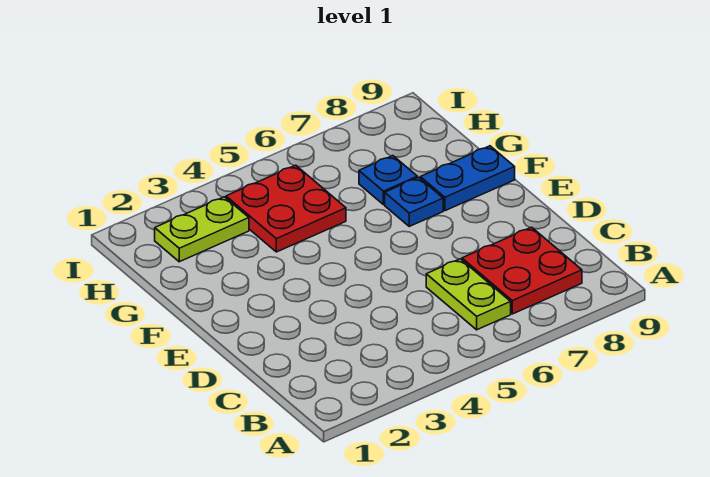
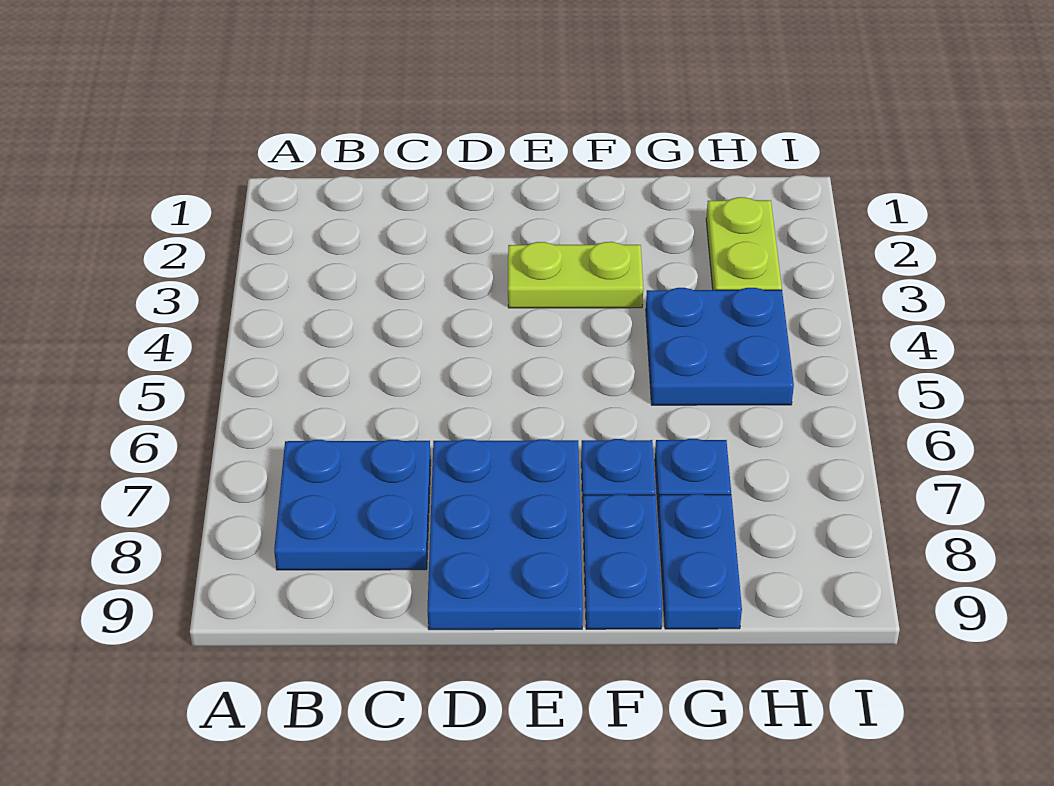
lime 1x2 plate [426,259,511,330] -> lime 1x2 plate moved to [508,242,643,308]
red 2x2 plate [462,227,582,314] -> blue 2x2 plate [274,440,431,570]
none -> blue 2x3 plate [427,439,583,630]
red 2x2 plate [226,165,346,252] -> blue 2x2 plate [646,288,794,405]
none -> blue 1x2 plate [658,494,742,629]

